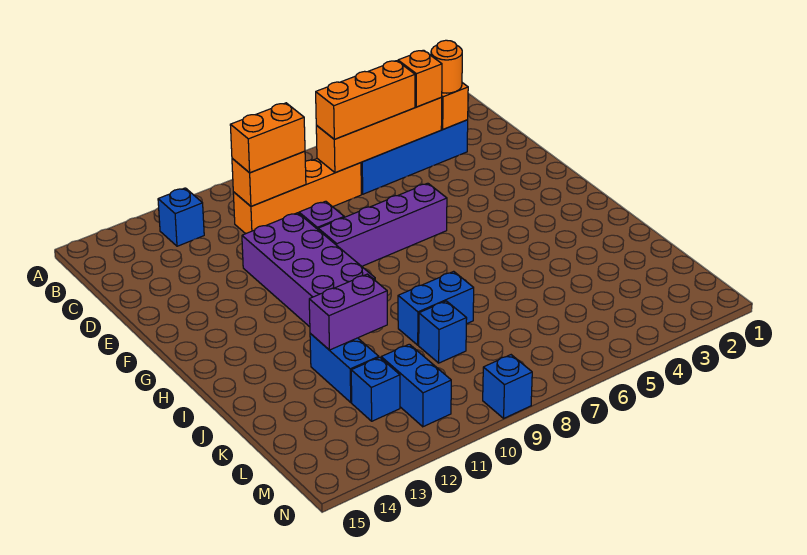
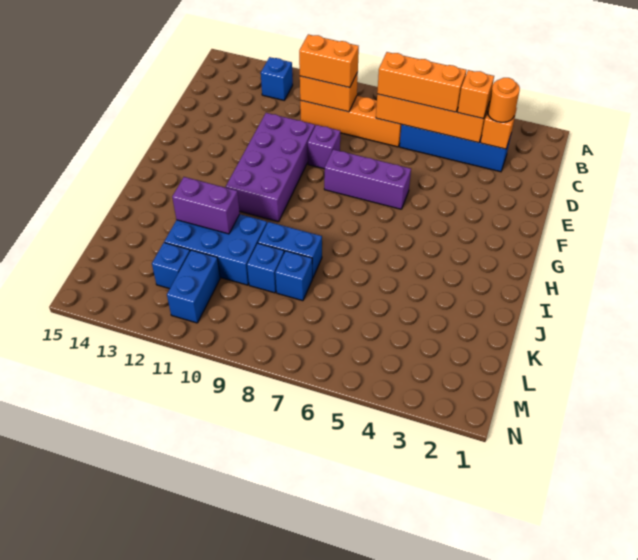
purple 1x4 brick [318,183,447,266] -> purple 1x3 brick [324,149,411,209]
blue 1x2 brick [310,334,379,402] -> blue 2x3 brick [164,214,267,285]
blue 1x1 brick [483,355,532,418] -> blue 1x1 brick moved to [275,251,312,301]

